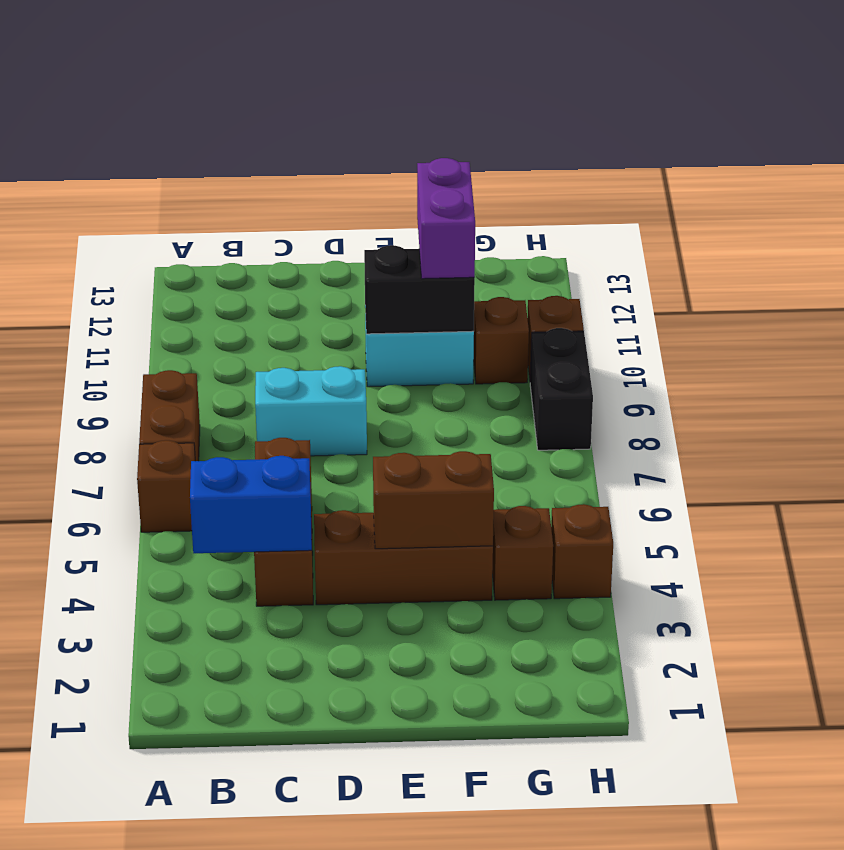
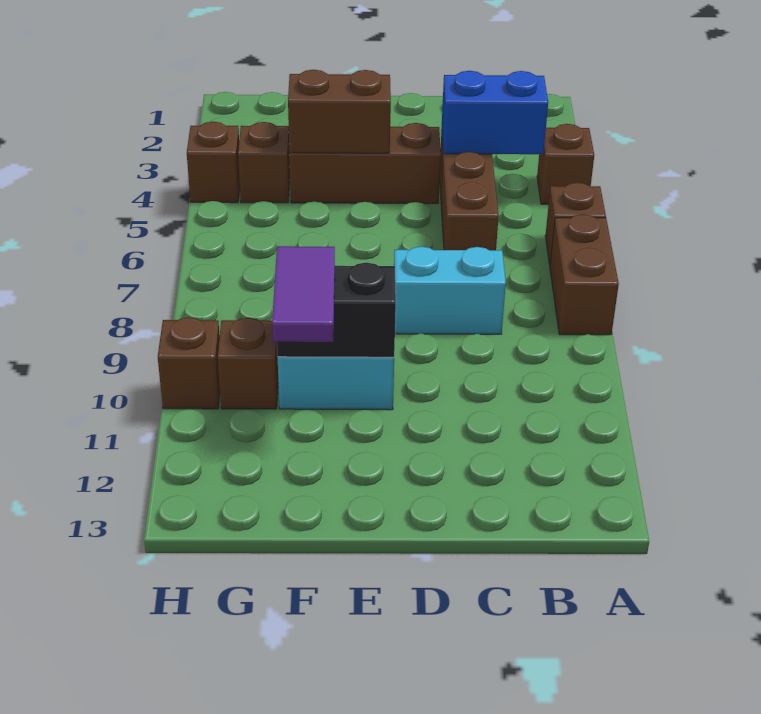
none -> brown 1x1 brick [537,124,594,204]
purple 1x2 brick [417,158,475,279] -> purple 1x2 tile [272,246,335,342]
black 1x2 brick [530,328,593,450] -> none

